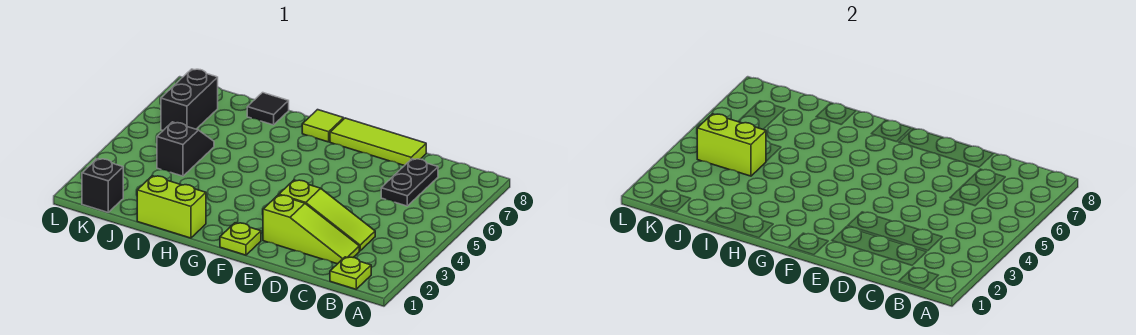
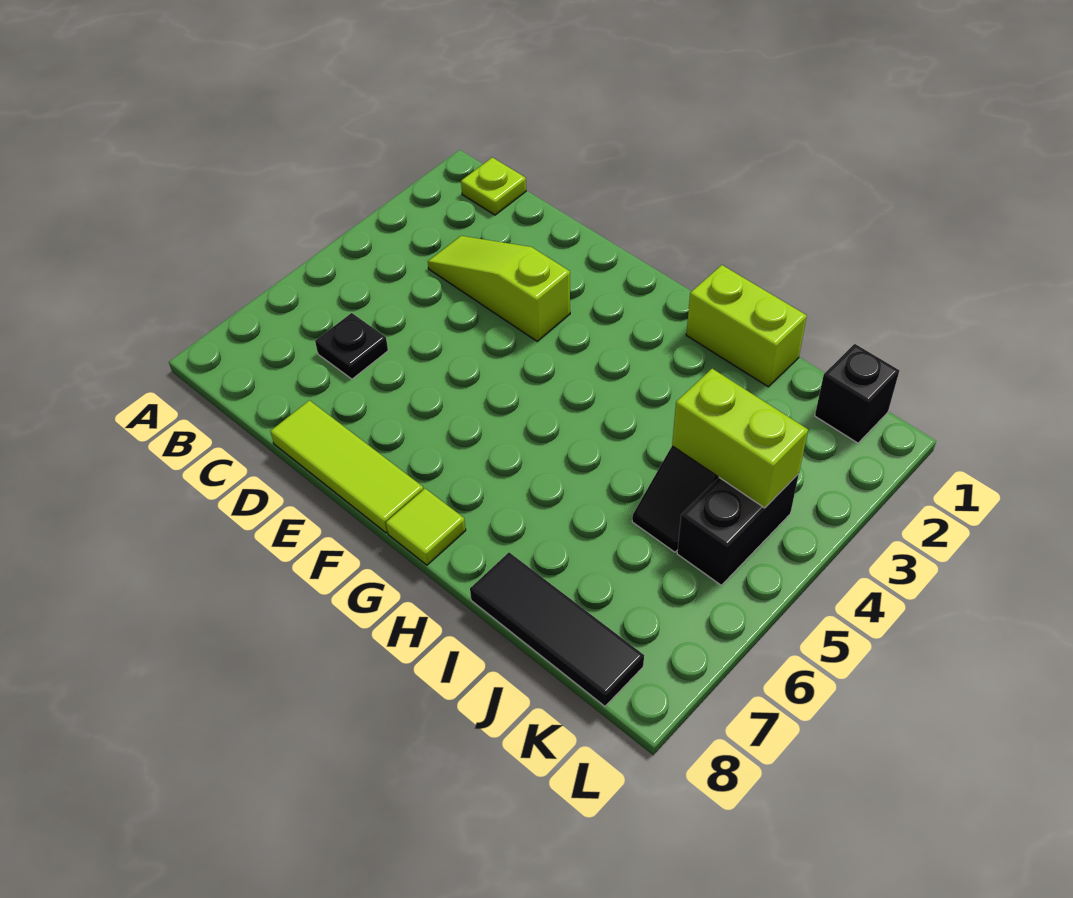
lime 1x3 slope [263,195,359,264] -> none
black 1x2 plate [381,159,438,206] -> black 1x1 plate [315,313,388,379]
lime 1x1 plate [220,223,261,255] -> none
black 1x1 tile [247,93,289,125] -> black 1x3 tile [470,552,644,706]
black 1x2 brick [161,69,218,130] -> black 1x2 brick moved to [677,474,799,585]

